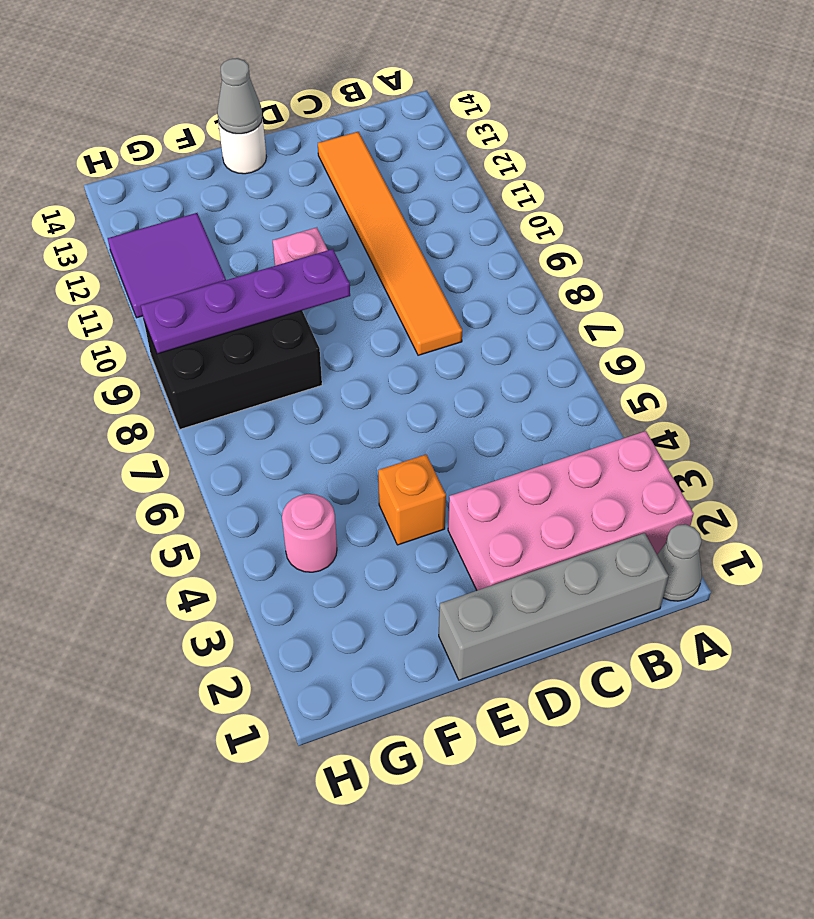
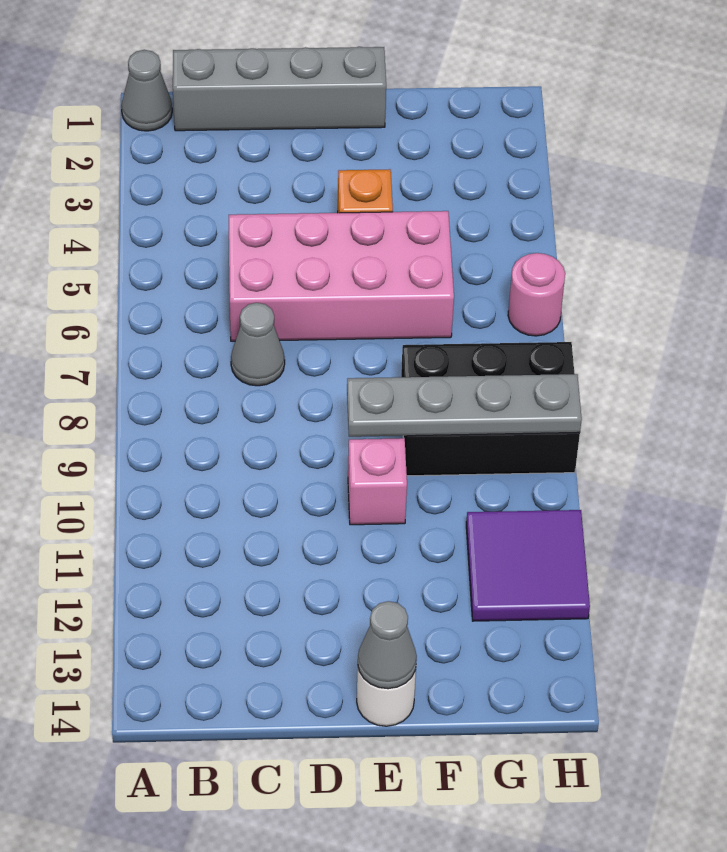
pink 2x4 brick [448,431,694,590] -> pink 2x4 brick moved to [229,211,454,341]
none -> grey 1x1 cone [231,303,285,386]
orange 1x6 tile [318,132,462,355] -> none
purple 1x4 plate [141,249,350,354] -> grey 1x4 plate [347,374,582,437]
pink 1x1 round brick [282,494,337,572] -> pink 1x1 round brick moved to [508,253,565,336]

